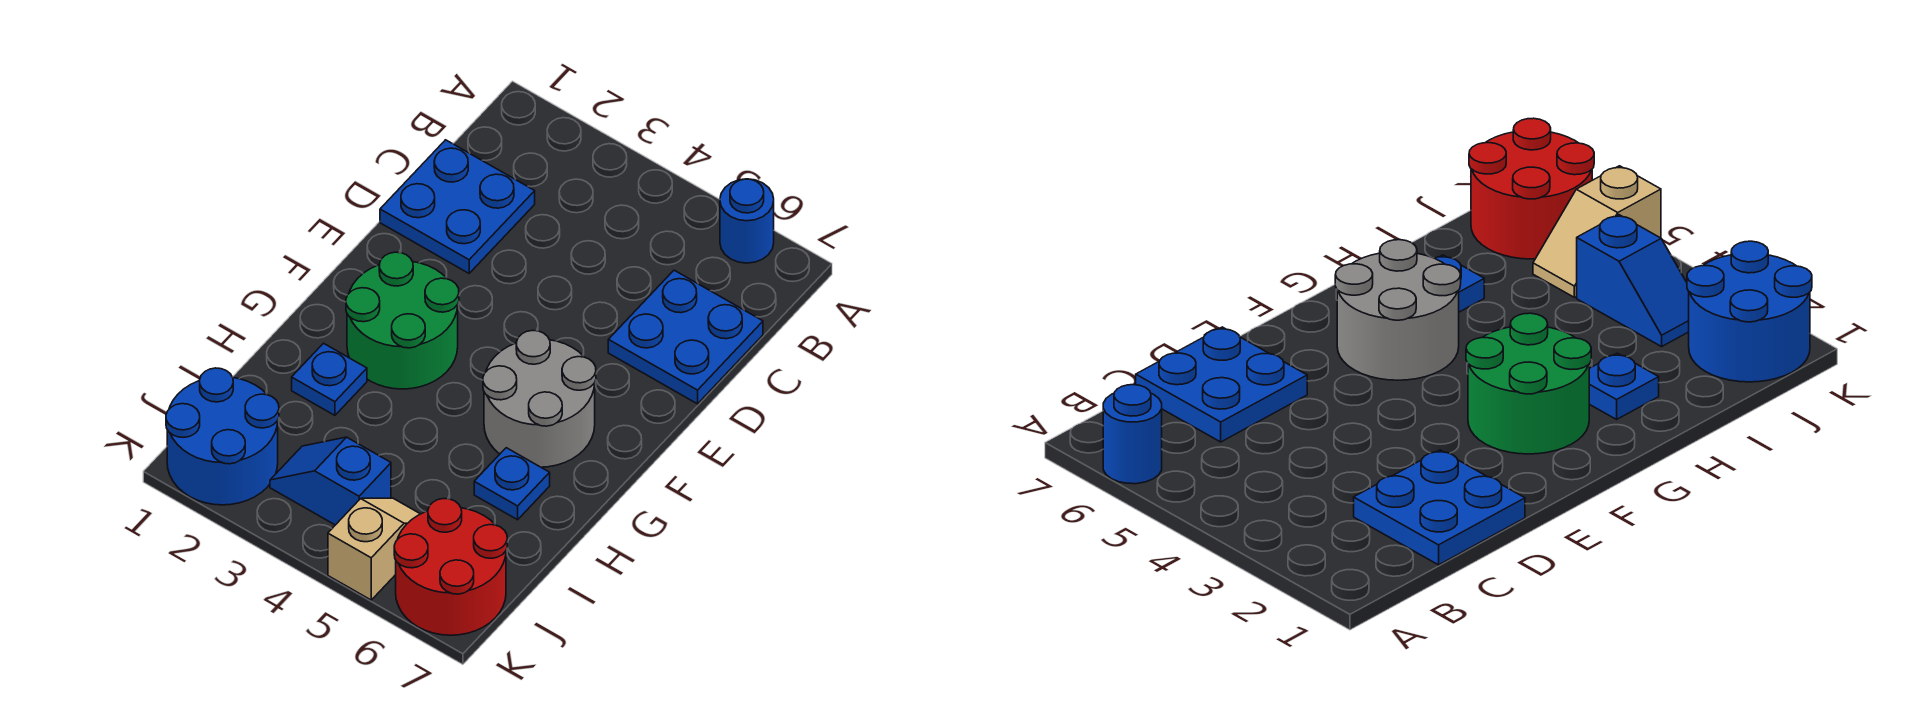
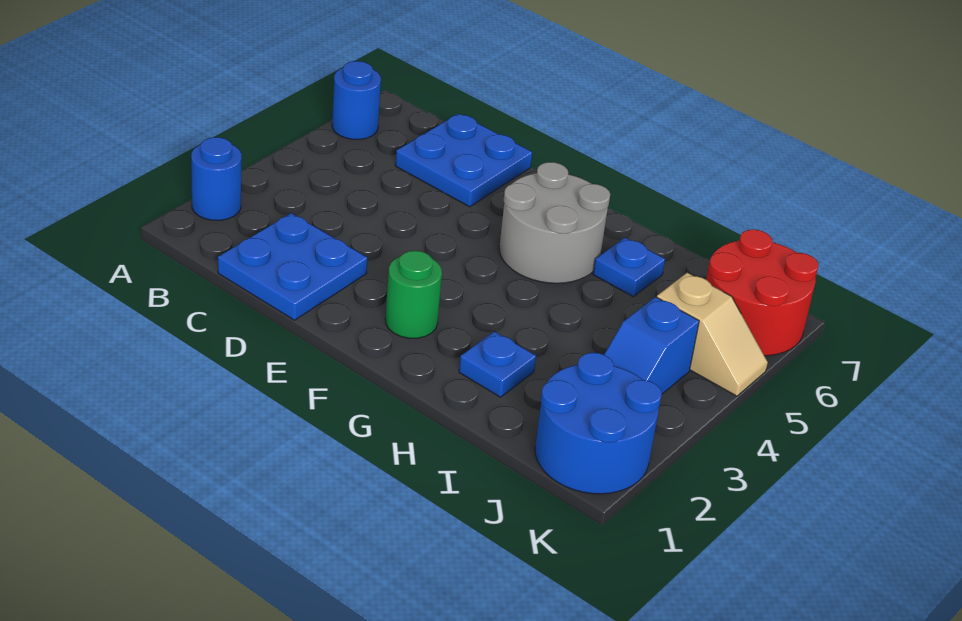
none -> blue 1x1 round brick [191,137,241,220]
green 2x2 round brick [346,252,459,389] -> green 1x1 round brick [385,251,442,338]
tan 1x2 slope [328,498,420,600] -> tan 1x2 slope turned to [657,273,768,396]

